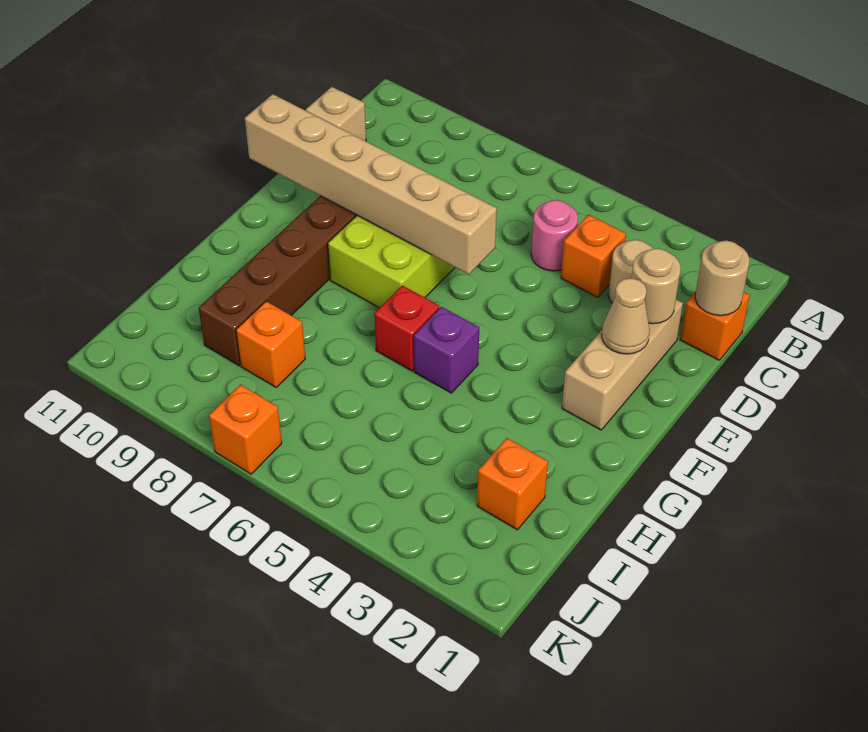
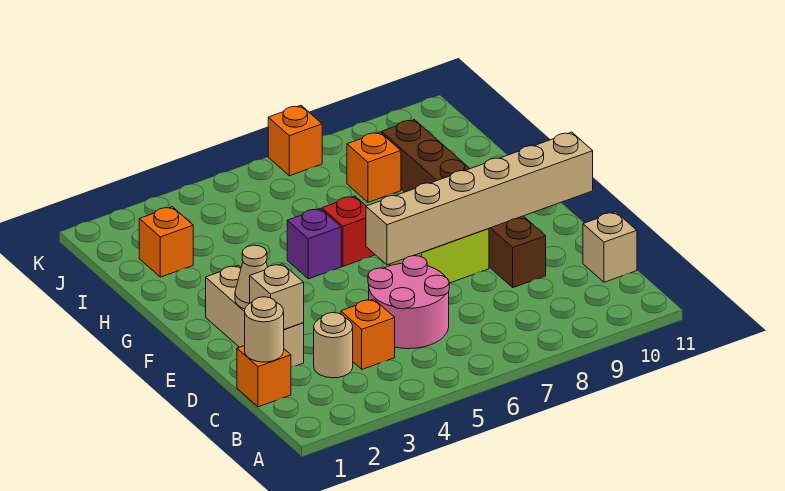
pink 1x1 round brick [531,200,578,271] -> pink 2x2 round brick [368,256,449,349]
tan 1x1 round brick [632,248,681,324] -> tan 1x1 brick [250,264,304,329]

